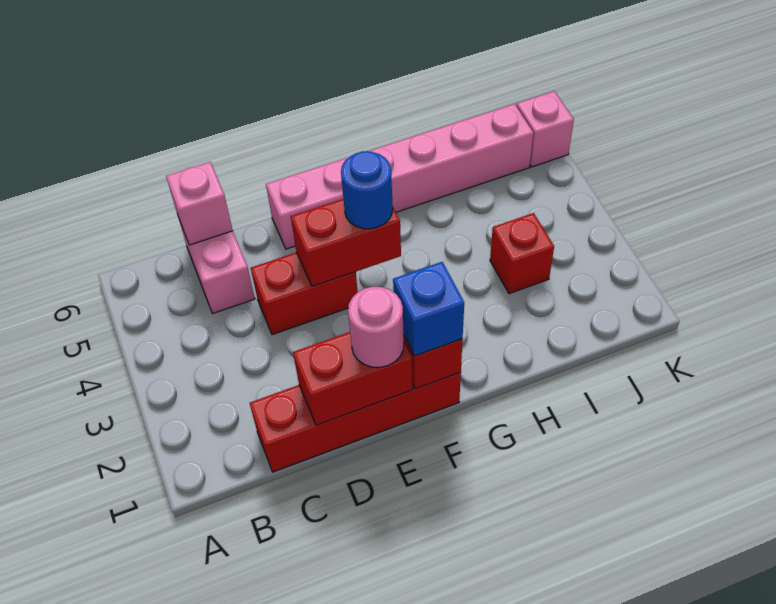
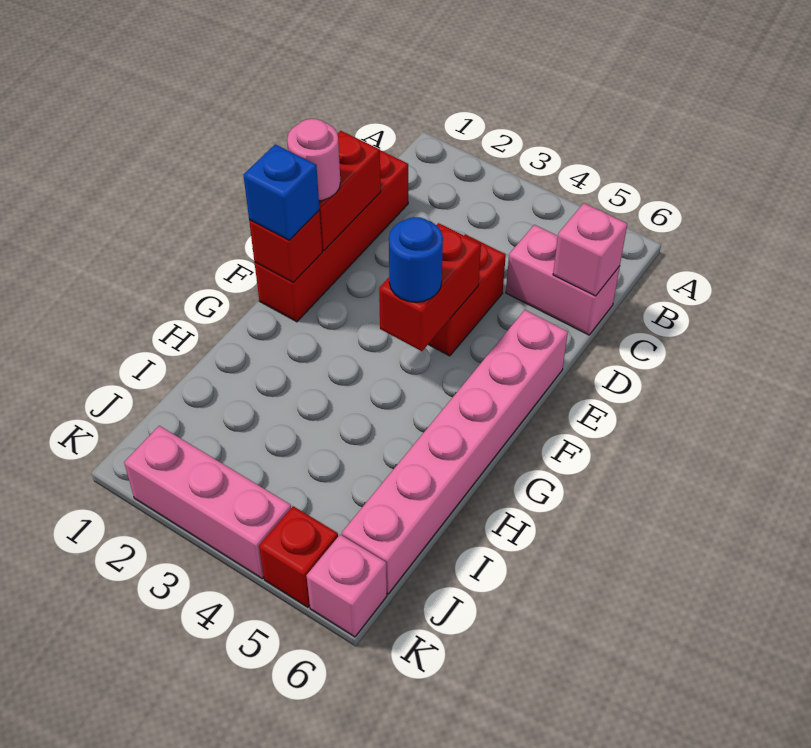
red 1x1 brick [490,213,554,294] -> red 1x1 brick moved to [259,506,338,607]
none -> pink 1x3 brick [124,426,291,579]

